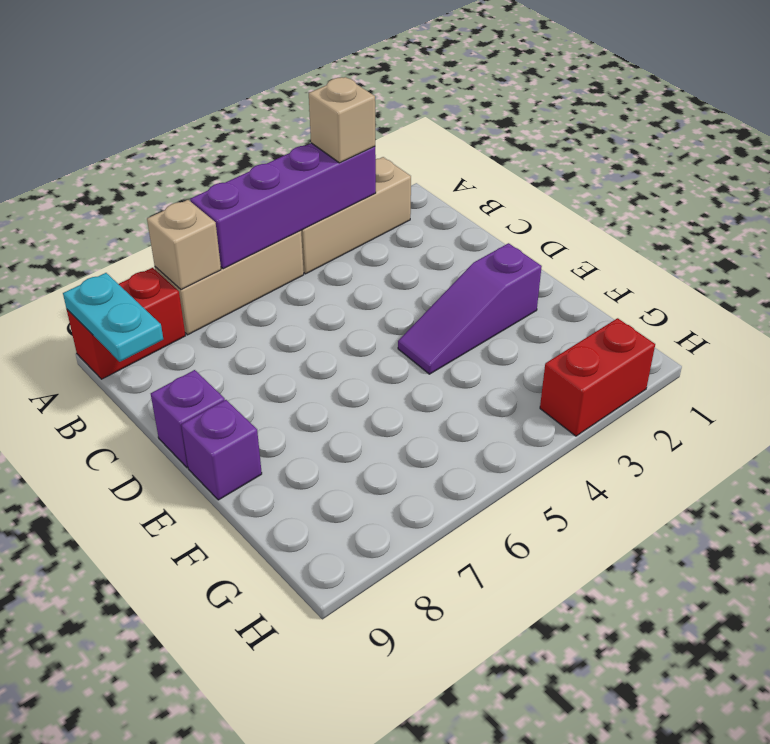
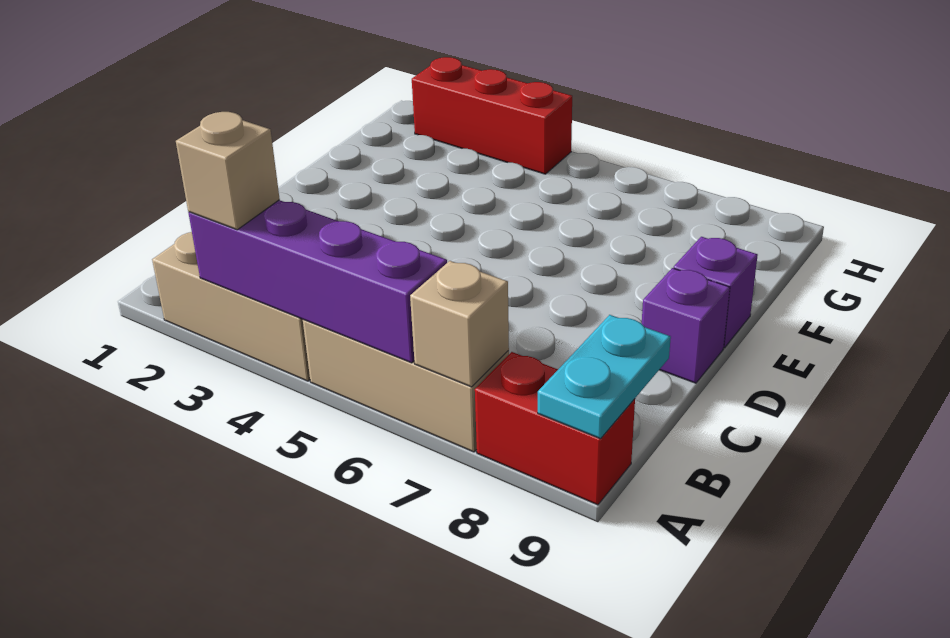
purple 1x3 slope [398,243,542,374] -> none
red 1x2 brick [540,318,655,436] -> red 1x3 brick [412,57,572,174]

